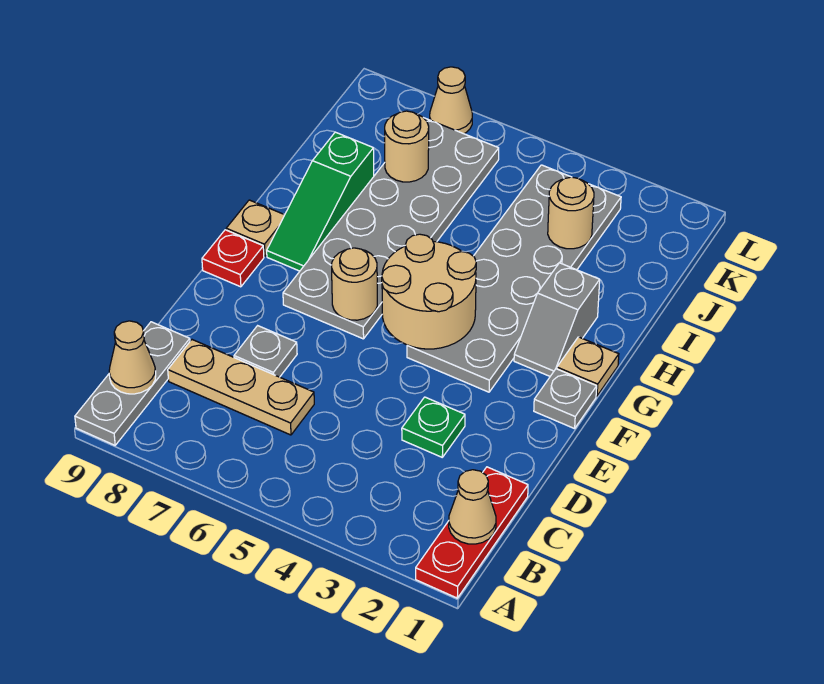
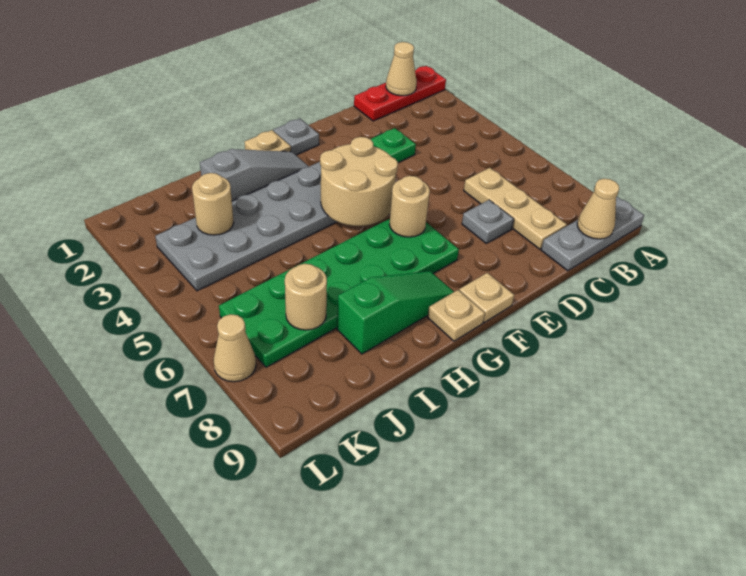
grey 2x6 plate [283,118,499,339] -> green 2x6 plate [219,219,459,367]
red 1x1 plate [202,230,264,287] -> tan 1x1 plate [459,273,514,322]
grey 1x2 slope [514,263,600,376] -> grey 1x3 slope [200,149,309,201]

